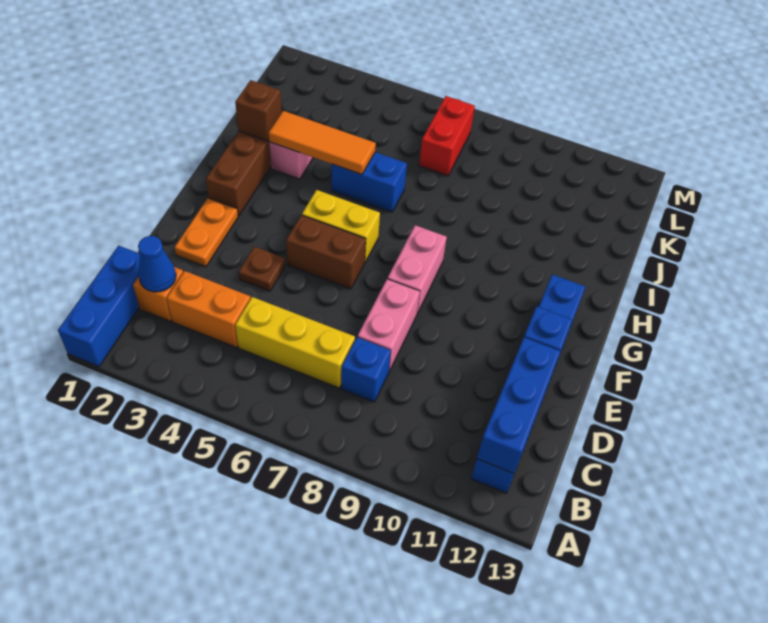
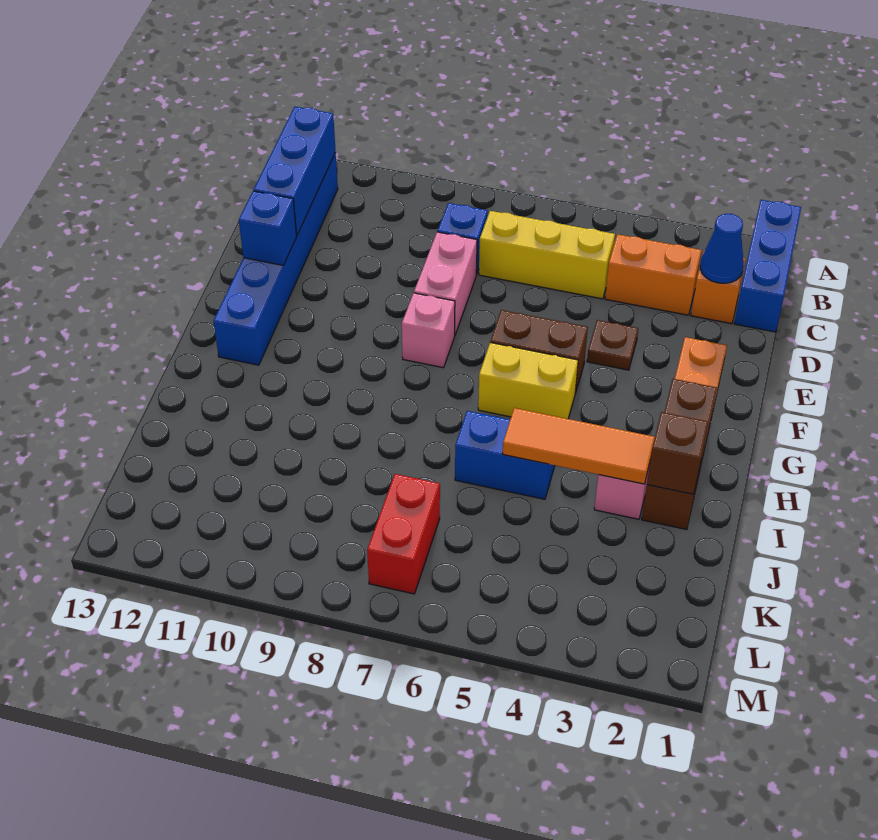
pink 1x2 brick [387,225,447,314] -> pink 1x1 brick [402,293,455,368]

